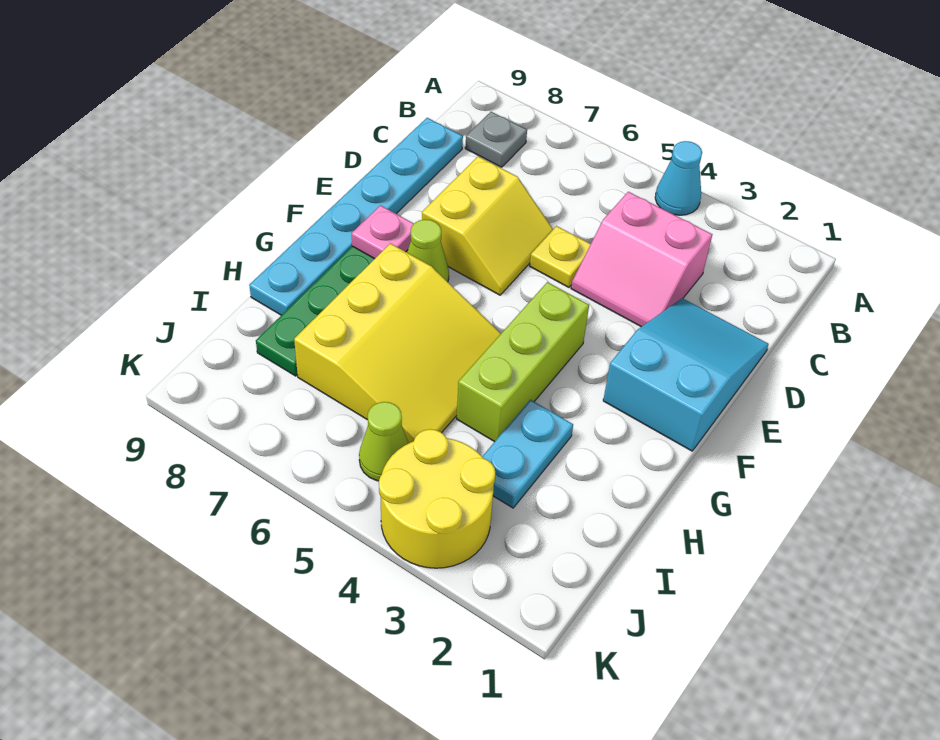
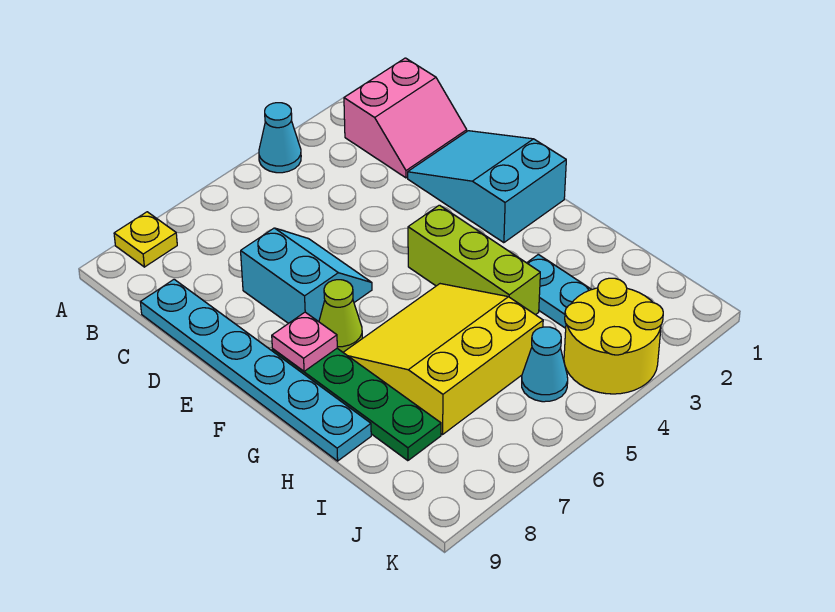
grey 1x1 plate [465,112,527,167] -> none
pink 2x2 slope [571,192,712,327] -> pink 2x2 slope moved to [344,58,467,178]
yellow 1x1 plate [530,226,591,287] -> yellow 1x1 plate moved to [114,212,177,267]
yellow 2x2 slope [422,156,553,295] -> cyan 2x2 slope [241,228,372,324]
yellow 3x3 slope [294,243,501,443] -> yellow 3x3 slope turned to [343,284,543,434]
lime 1x1 cone [359,402,409,481] -> cyan 1x1 cone [522,327,568,402]

